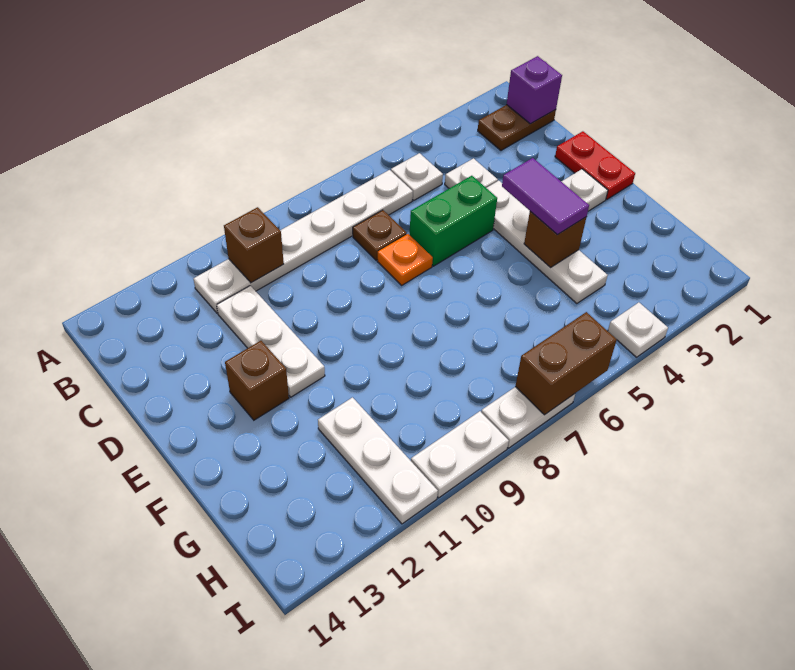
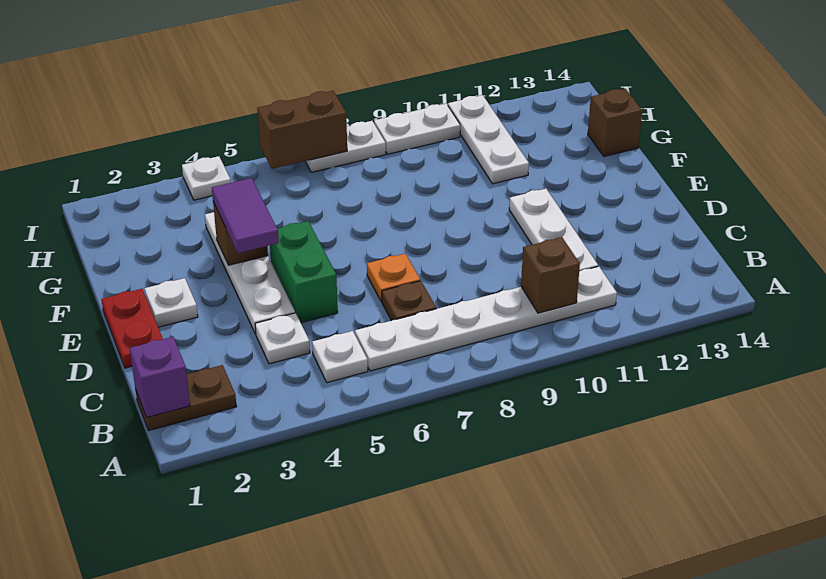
green 1x2 brick [410,176,497,266] -> green 1x2 brick turned to [270,221,338,323]
brown 1x1 brick [225,341,289,420] -> brown 1x1 brick moved to [588,89,642,156]

